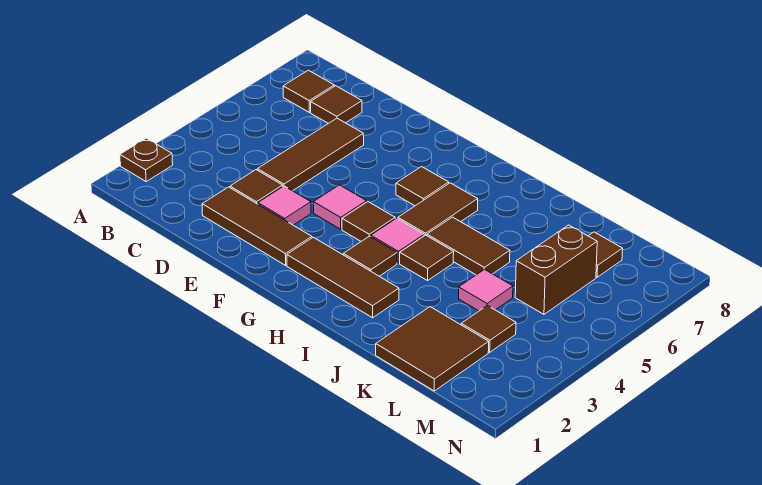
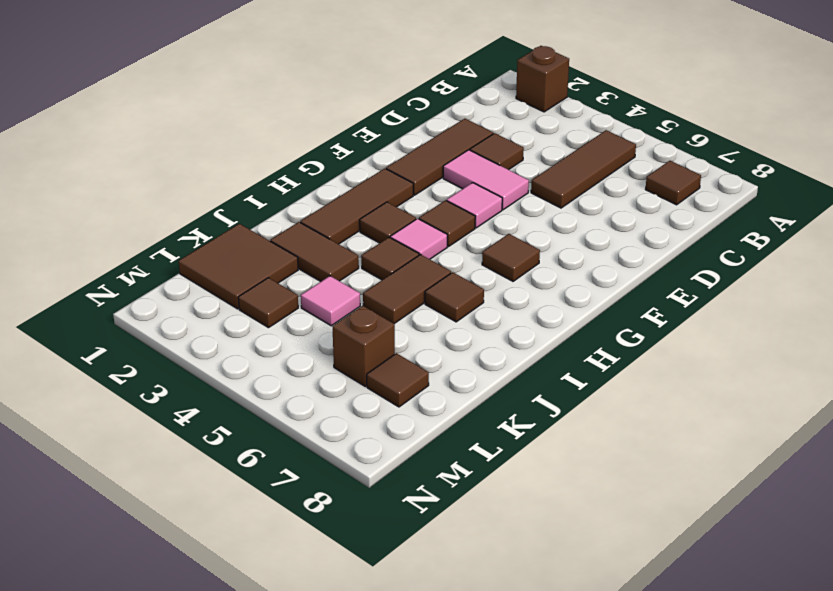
brown 1x1 plate [120,138,173,181] -> brown 1x1 brick [516,46,569,112]
brown 1x1 tile [311,86,362,123] -> brown 1x1 tile moved to [425,272,484,322]
brown 1x3 tile [257,118,364,191] -> brown 1x3 tile turned to [531,130,636,208]
pink 1x1 tile [258,186,311,225] -> pink 1x2 tile [443,150,529,210]
brown 1x2 tile [398,183,478,236] -> brown 1x2 tile moved to [270,222,359,281]
brown 1x2 brick [515,225,597,314] -> brown 1x1 brick [332,306,395,386]

